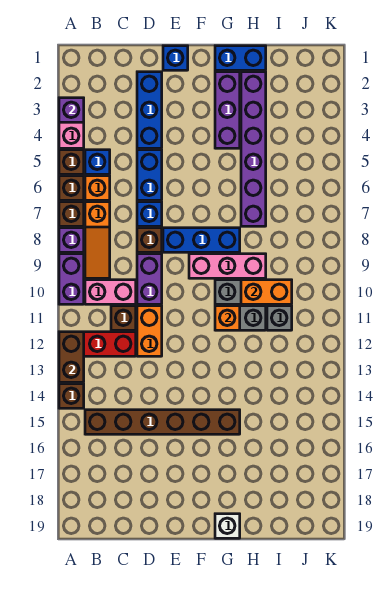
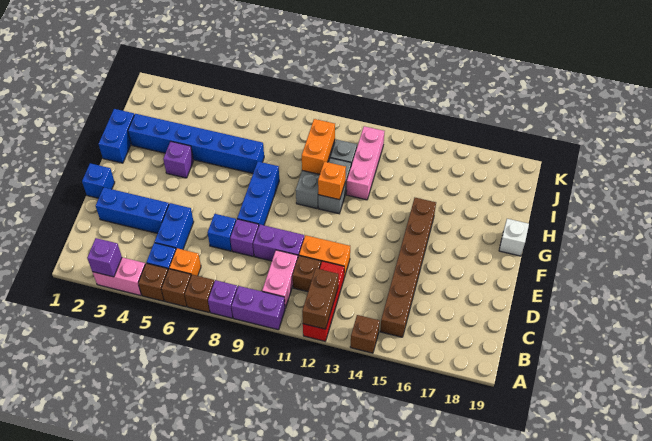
brown 1x2 brick [59,332,84,382] -> brown 1x2 brick turned to [302,269,338,329]
orange 1x3 slope [85,202,110,278] -> none
blue 1x2 brick [137,150,162,200] -> blue 1x2 brick turned to [154,203,194,250]
brown 1x1 brick [137,228,162,252] -> purple 1x1 brick [230,219,259,256]
pink 1x3 brick [189,254,266,278] -> pink 1x3 brick moved to [346,126,385,200]
purple 1x3 brick [215,72,240,148] -> purple 1x1 brick [163,141,194,178]
purple 1x6 brick [241,72,266,226] -> blue 1x6 brick [128,114,264,173]

